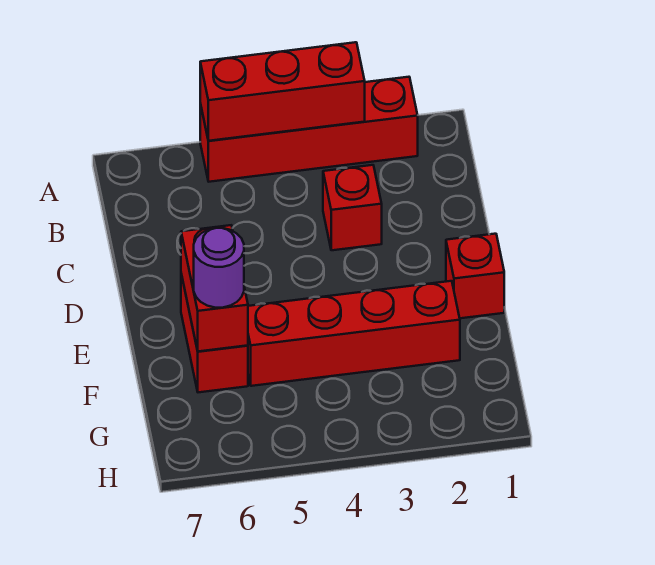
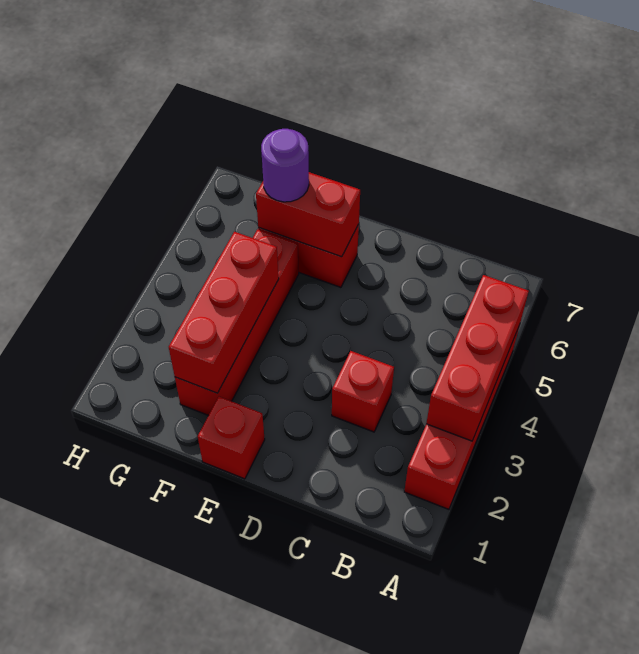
none -> red 1x3 brick [169,232,279,393]

